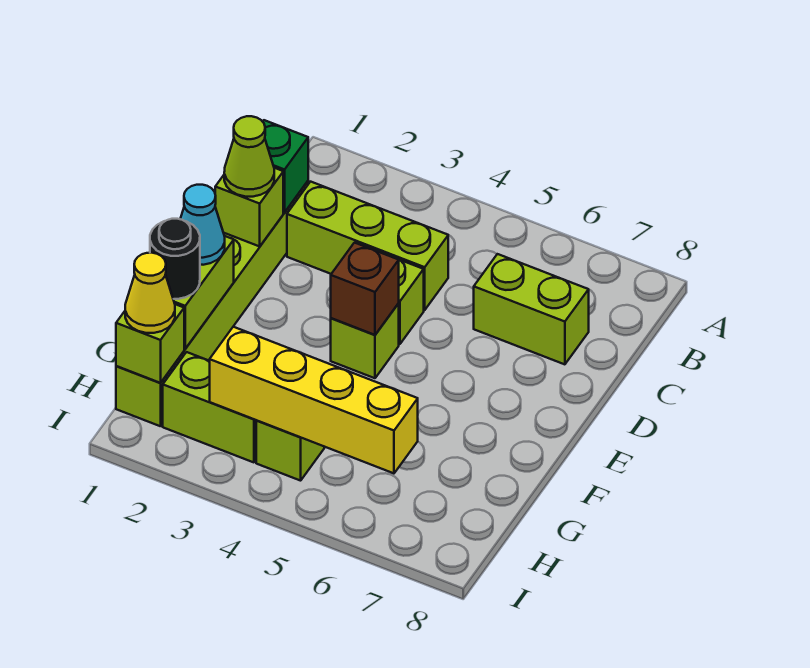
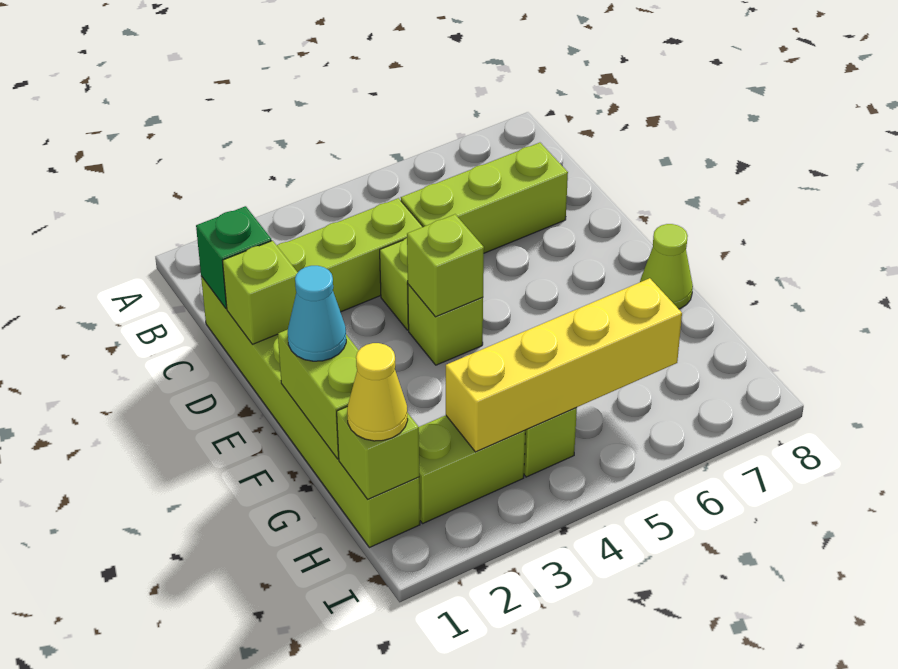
lime 1x2 brick [474,254,589,364] -> lime 1x3 brick [401,143,568,253]
lime 1x1 cone [224,116,274,197] -> lime 1x1 cone moved to [640,224,693,309]
brown 1x1 brick [331,243,399,335] -> lime 1x1 brick [407,214,484,317]
black 1x1 round brick [150,219,200,299] -> none

